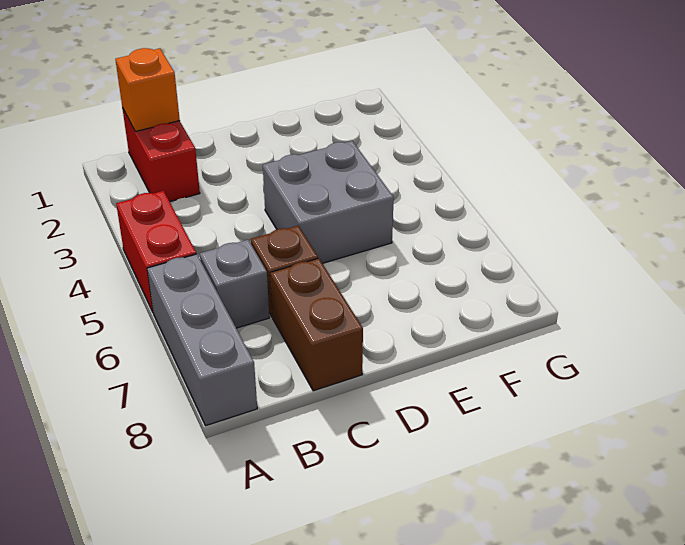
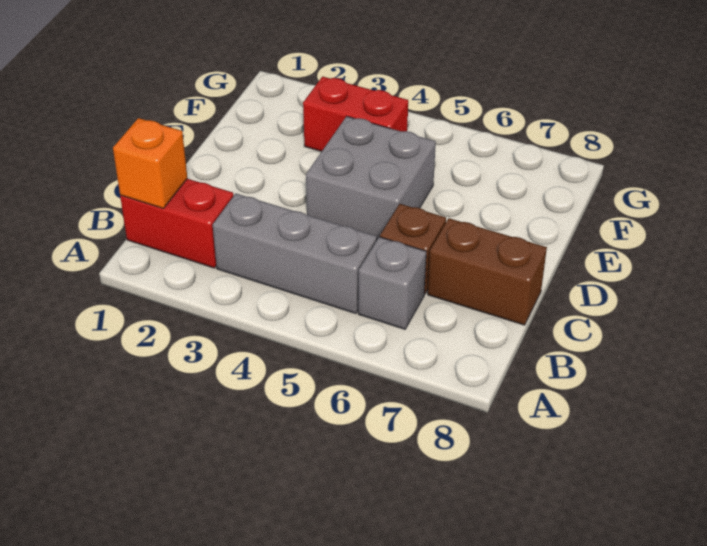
red 1x2 brick [116,191,196,312] -> red 1x2 brick moved to [303,77,408,152]
grey 1x3 brick [147,254,257,426] -> grey 1x3 brick moved to [213,194,377,314]

